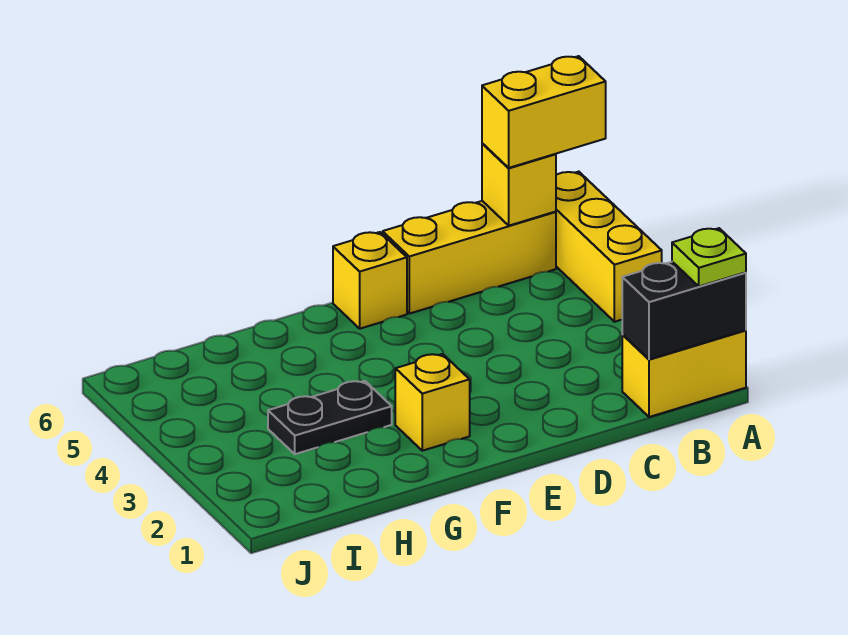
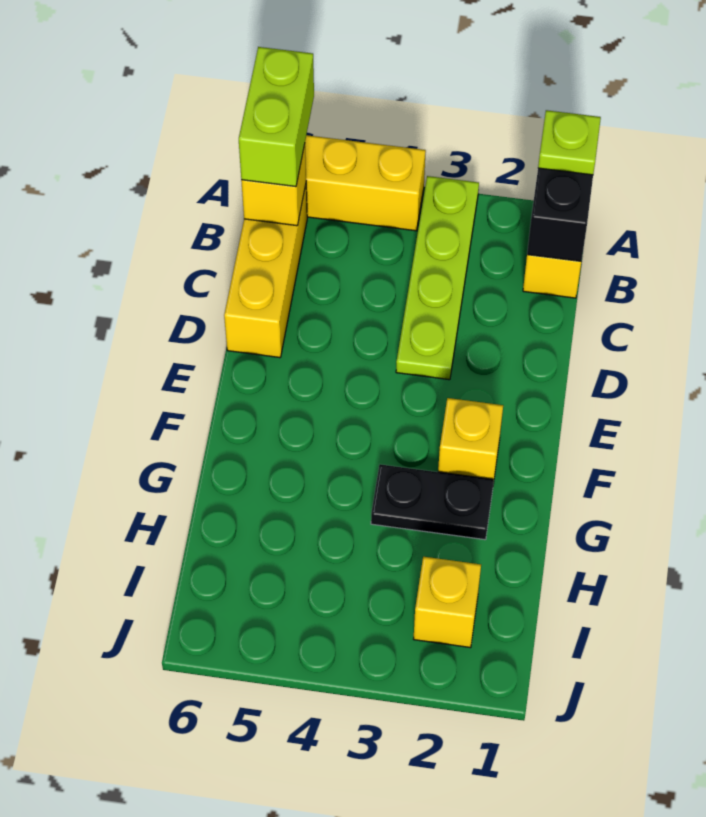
none -> lime 1x4 plate [396,176,479,380]
yellow 1x2 brick [482,56,606,168] -> lime 1x2 brick [239,47,314,187]
yellow 1x1 brick [333,232,407,329] -> yellow 1x1 brick moved to [414,557,481,648]
black 1x2 plate [268,381,392,454] -> black 1x2 plate turned to [371,464,494,540]

